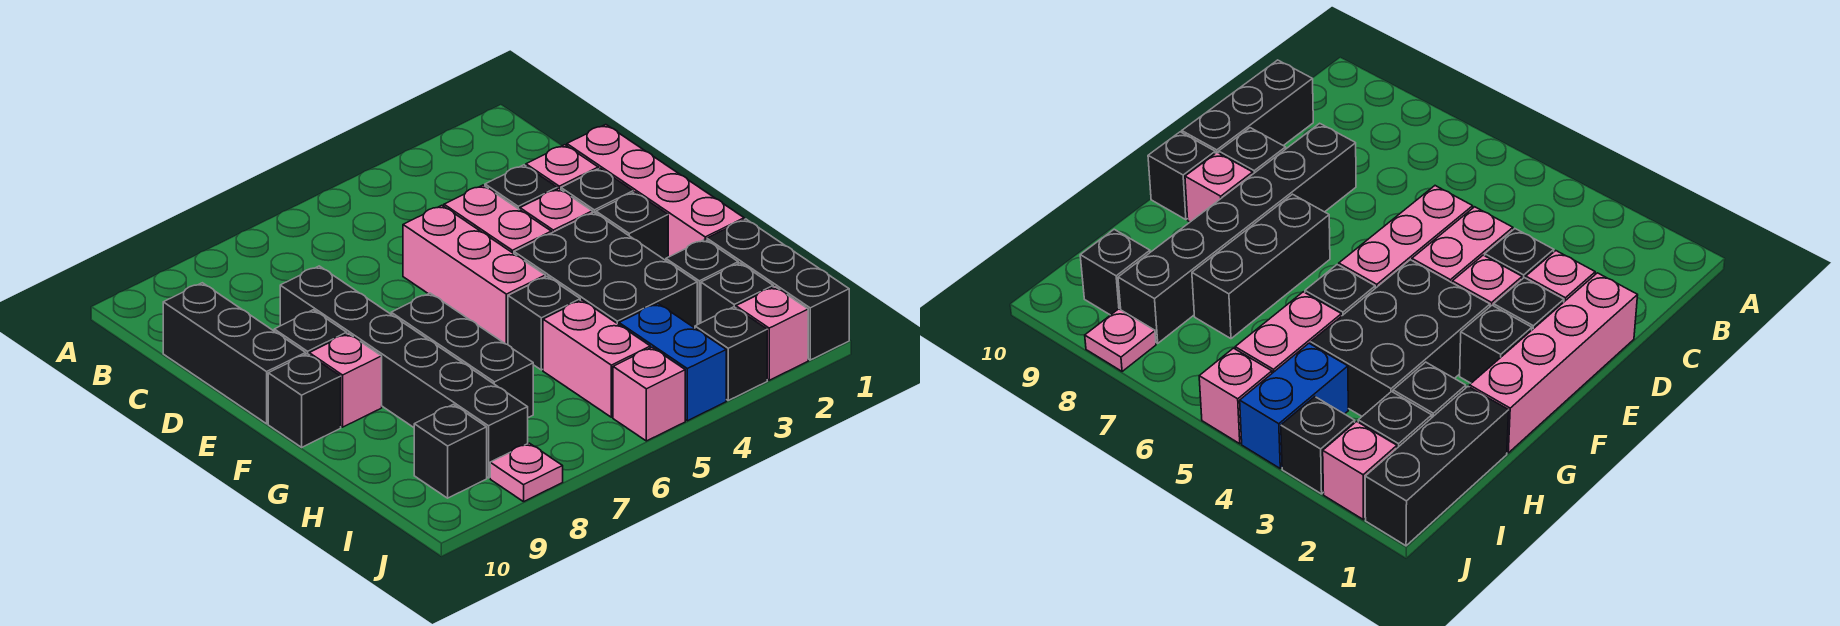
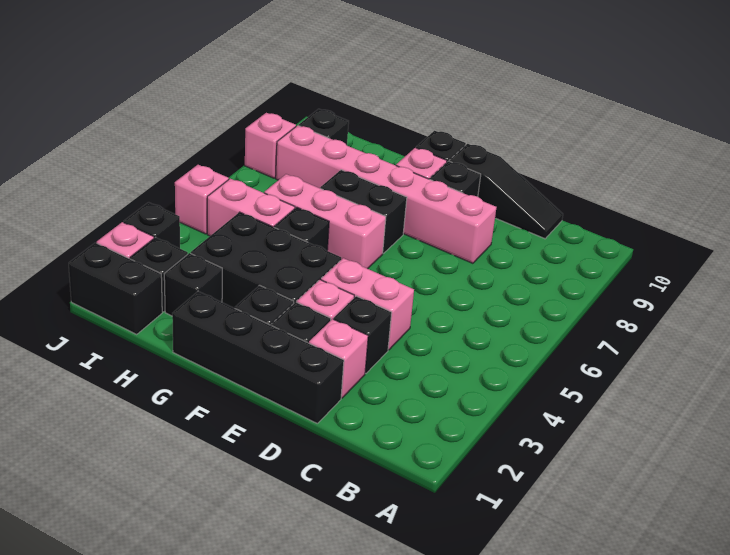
black 1x3 brick [163,283,306,424] -> black 1x3 slope [449,144,563,239]
pink 1x4 brick [567,125,744,257] -> black 1x4 brick [172,291,344,424]
pink 1x3 brick [403,205,545,345] -> pink 1x3 brick moved to [264,174,386,269]
black 1x6 brick [280,266,528,478] -> pink 1x6 brick [276,125,497,263]
black 1x3 brick [391,293,533,417] -> black 1x2 brick [320,170,407,254]
black 1x3 brick [707,219,849,360] -> black 1x2 brick [69,243,162,334]
blue 1x2 brick [619,304,726,421] -> none
pink 1x1 plate [490,443,563,502] -> pink 1x1 brick [245,113,296,178]

